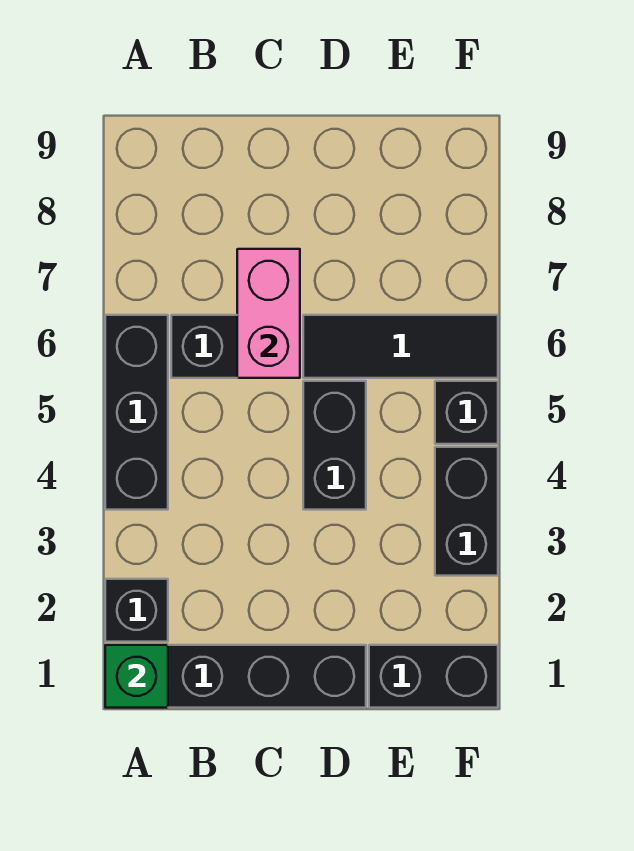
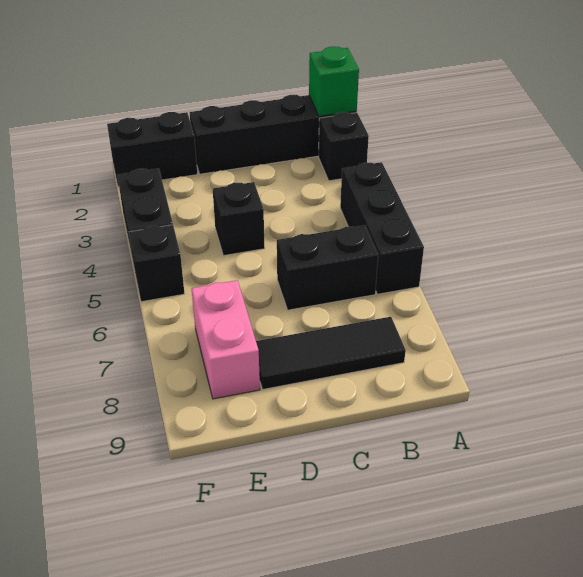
pink 1x2 brick [237,249,300,378] -> pink 1x2 brick moved to [192,280,260,399]
black 1x2 brick [303,381,366,510] -> black 1x1 brick [213,182,265,256]
black 1x3 tile [303,315,498,378] -> black 1x3 tile moved to [256,317,406,389]

